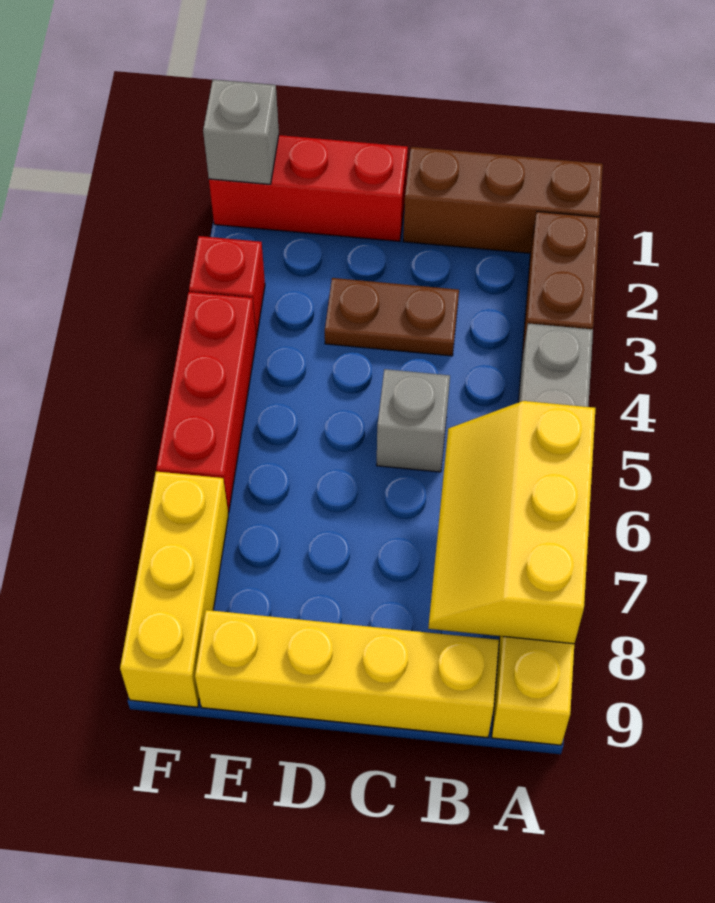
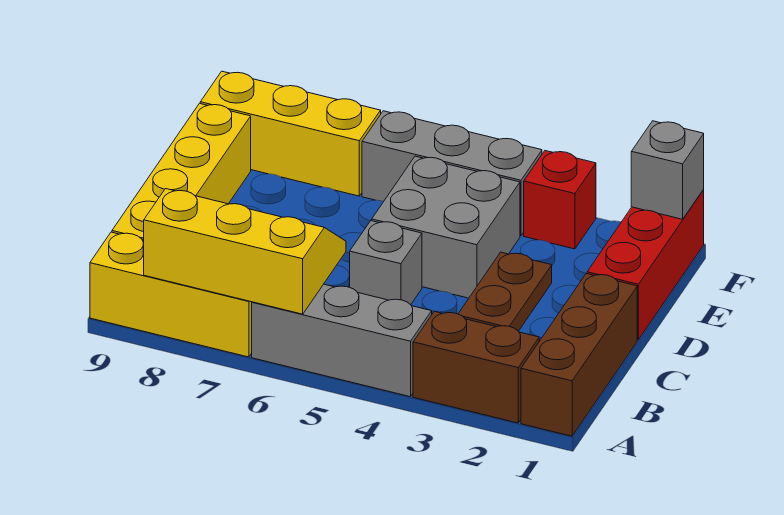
none -> grey 2x2 brick [372,156,520,298]
red 1x3 brick [156,292,256,513] -> grey 1x3 brick [362,111,542,236]

